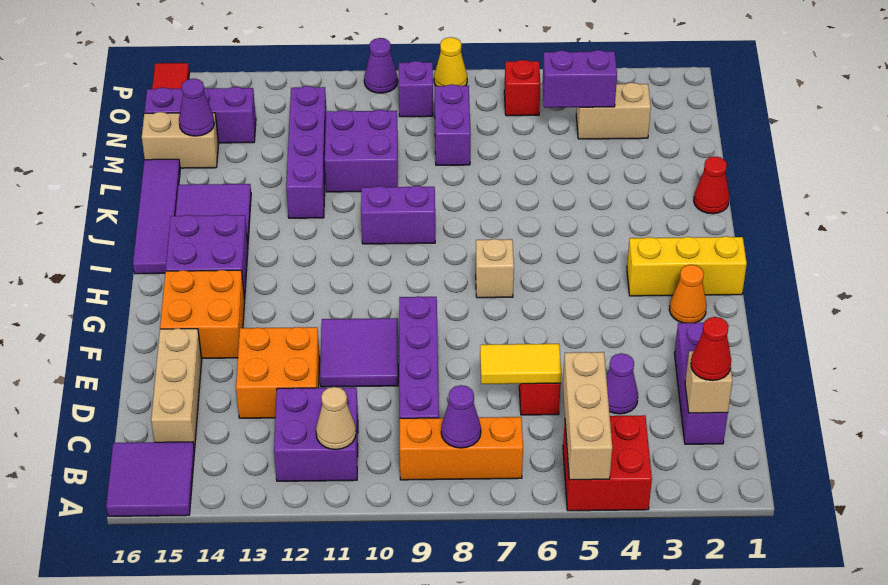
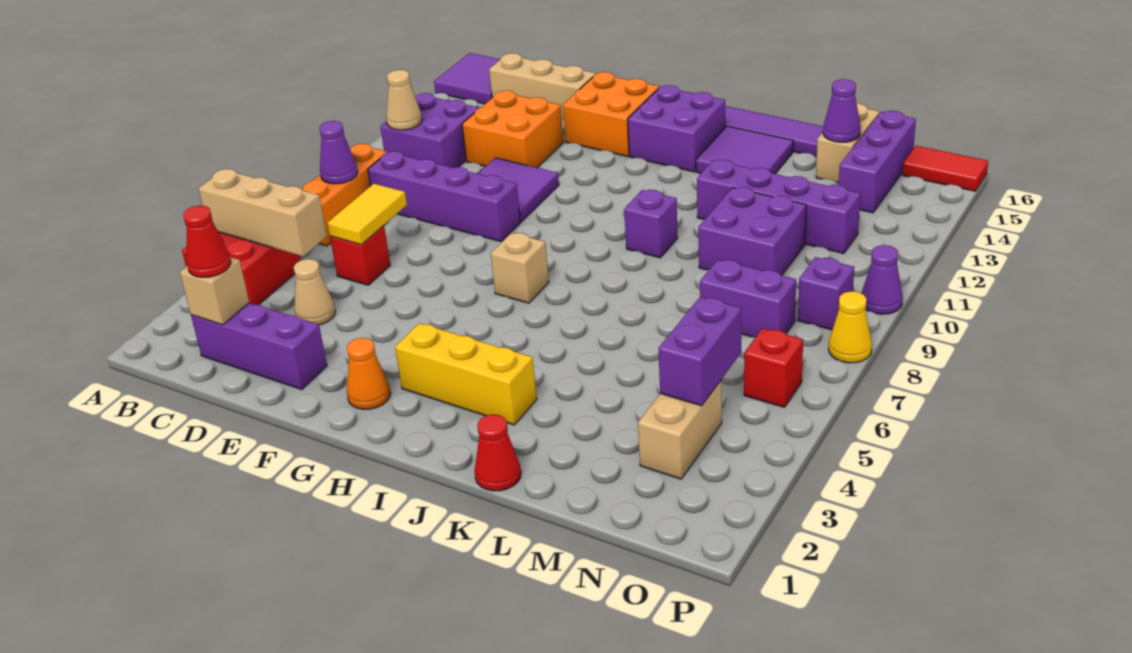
purple 1x1 cone [606,353,638,414] -> tan 1x1 cone [294,259,335,325]
yellow 1x3 brick [627,236,747,296] -> yellow 1x3 brick turned to [395,323,537,425]
purple 1x2 brick [361,186,435,244] -> purple 1x1 brick [624,190,678,258]

